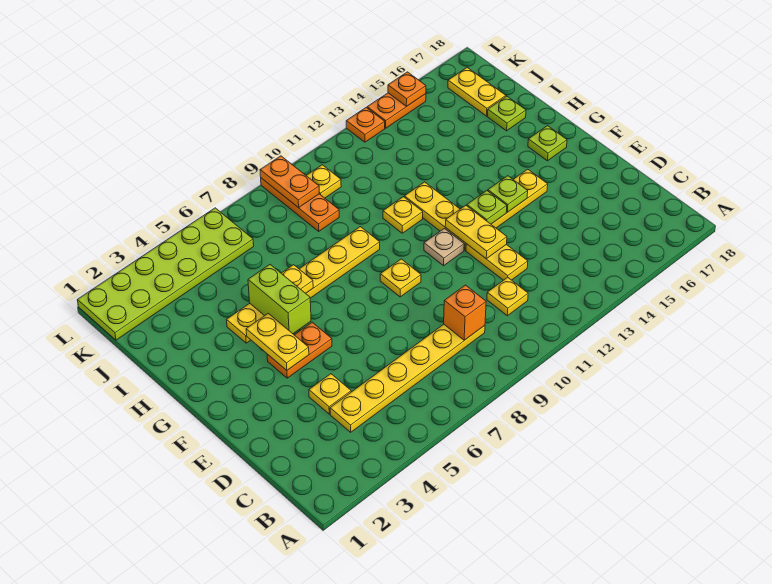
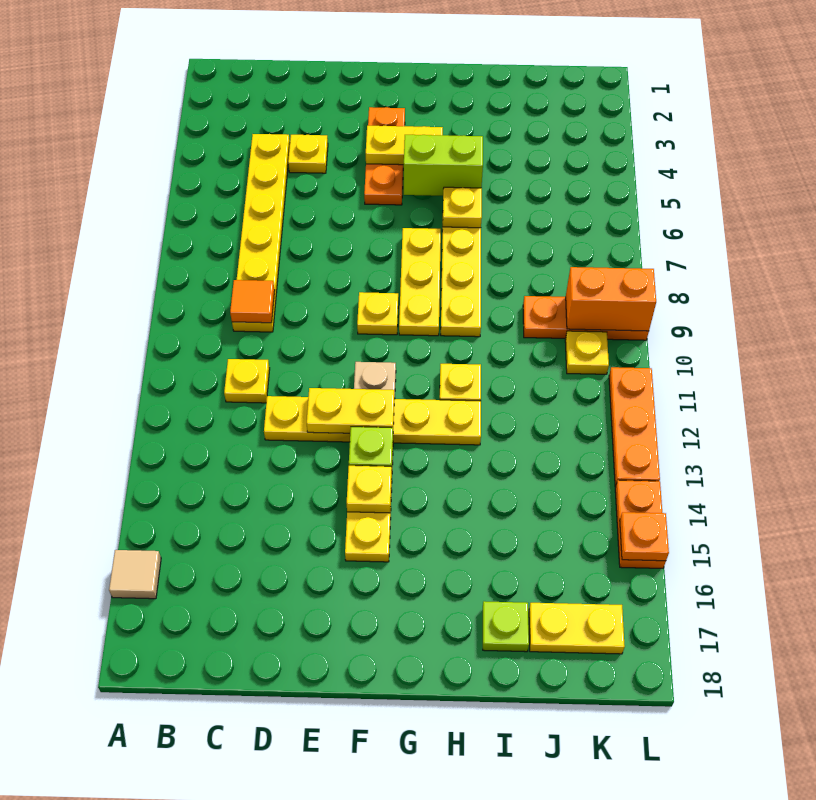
none -> tan 1x1 tile [109,550,161,599]
orange 1x1 brick [444,285,486,340] -> orange 1x1 tile [230,280,275,323]
orange 1x2 plate [267,322,332,378] -> orange 1x3 plate [364,107,405,205]
lime 1x1 plate [488,176,528,212] -> yellow 1x1 plate [347,466,392,513]
none -> yellow 1x3 plate [399,228,441,336]
lime 1x1 plate [528,126,567,161] -> none
lime 2x6 plate [77,208,254,340] -> none
orange 1x2 plate [260,156,319,208] -> orange 1x2 brick [566,267,656,331]
orange 1x1 plate [346,108,385,142] -> orange 1x3 plate [609,367,660,487]

